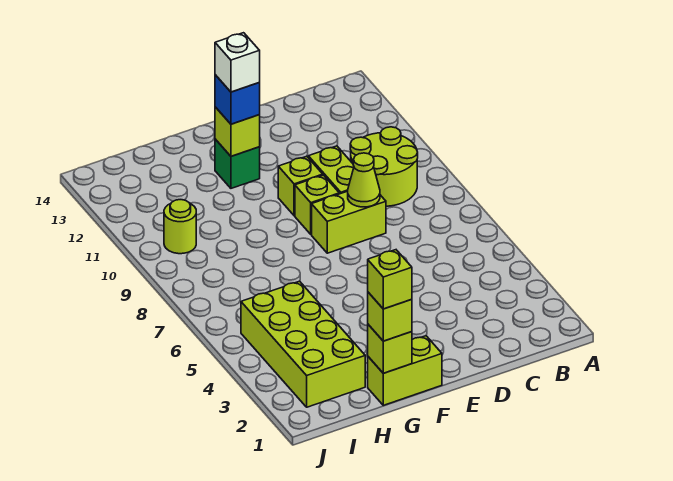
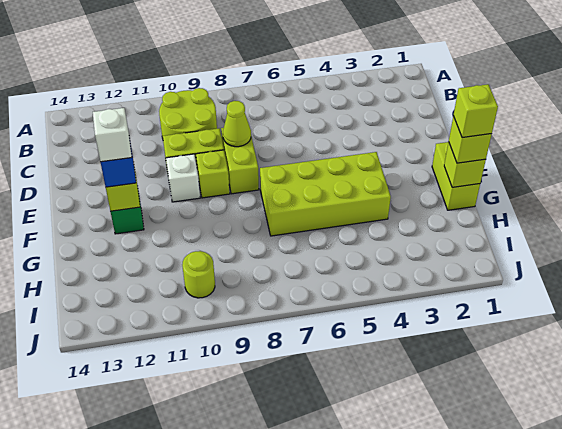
lime 1x1 brick [278,156,323,216] -> white 1x1 brick [166,154,200,202]
lime 2x4 brick [241,281,365,407] -> lime 2x4 brick moved to [260,152,391,236]

